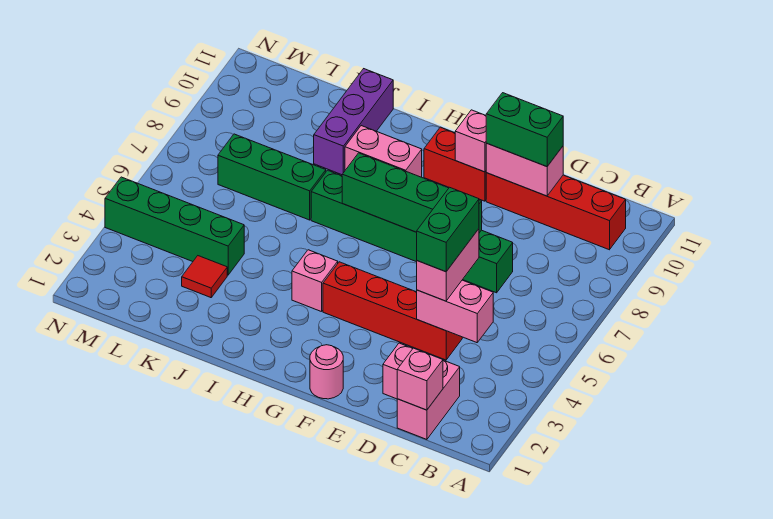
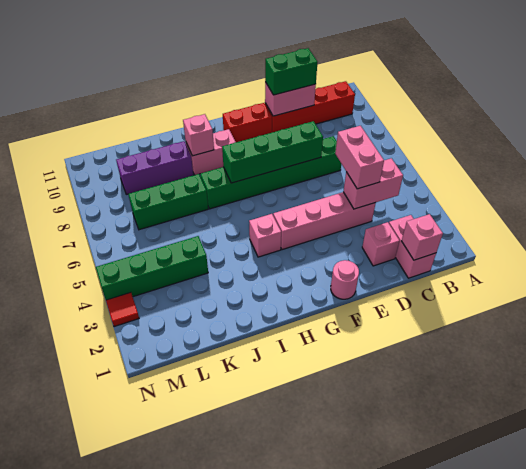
red 1x4 brick [323,262,462,360] -> pink 1x4 brick [273,192,376,250]
green 1x2 brick [416,187,479,272] -> none
pink 1x1 brick [455,110,486,172] -> pink 1x1 brick moved to [183,114,214,156]
purple 1x3 brick [314,69,393,175] -> purple 1x3 brick turned to [116,141,193,194]
red 1x1 tile [182,256,227,298] -> red 1x1 tile moved to [106,293,139,327]

